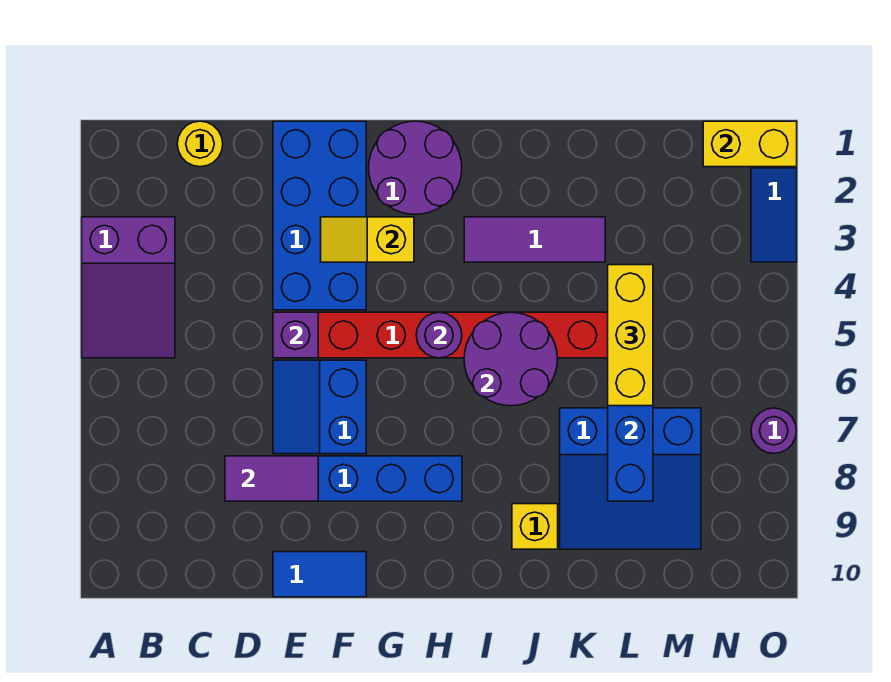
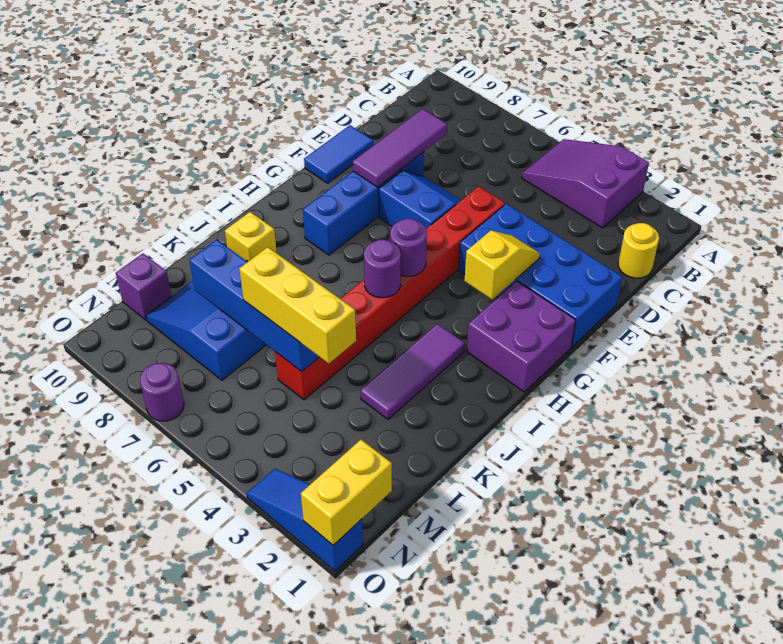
purple 1x2 tile [225,456,318,501] -> purple 1x3 tile [353,109,447,187]
purple 1x1 brick [273,312,318,358] -> purple 1x1 brick moved to [116,253,171,320]
purple 2x2 round brick [369,121,462,215] -> purple 2x2 brick [467,281,576,392]
purple 2x2 round brick [464,312,557,406] -> purple 1x1 round brick [364,240,401,298]

